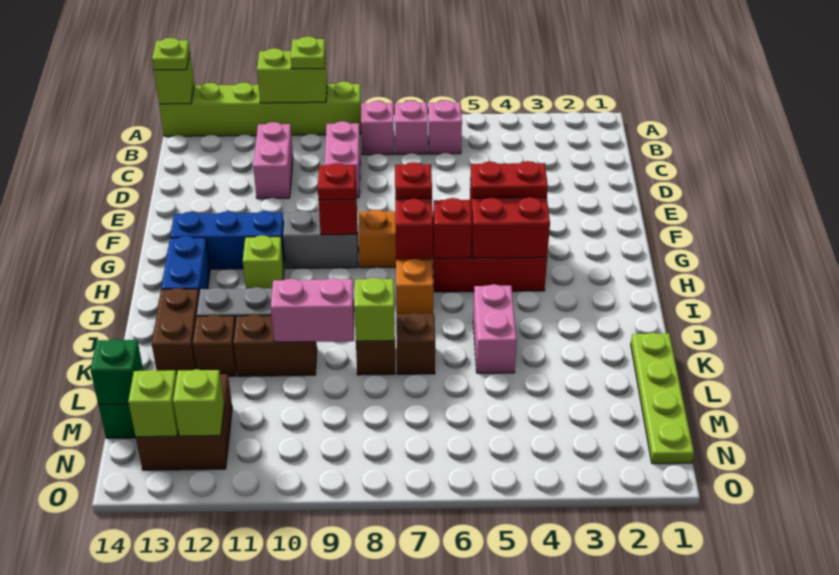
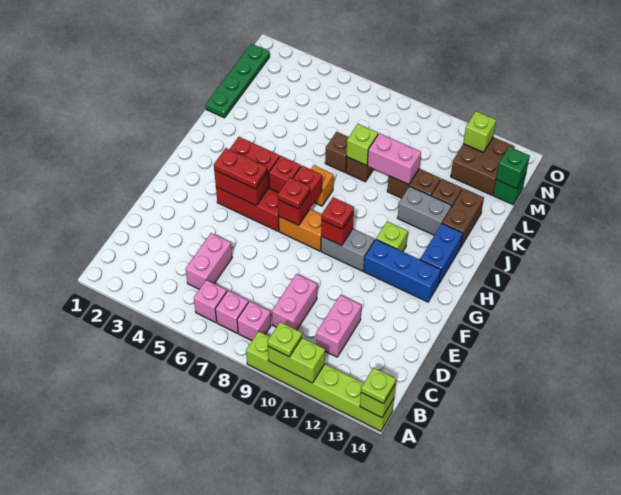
pink 1x2 brick [473,284,517,373] -> pink 1x2 brick moved to [186,233,232,289]
lime 1x4 plate [631,333,694,464] -> green 1x4 plate [206,44,270,118]
lime 1x1 brick [128,370,178,437] -> none

